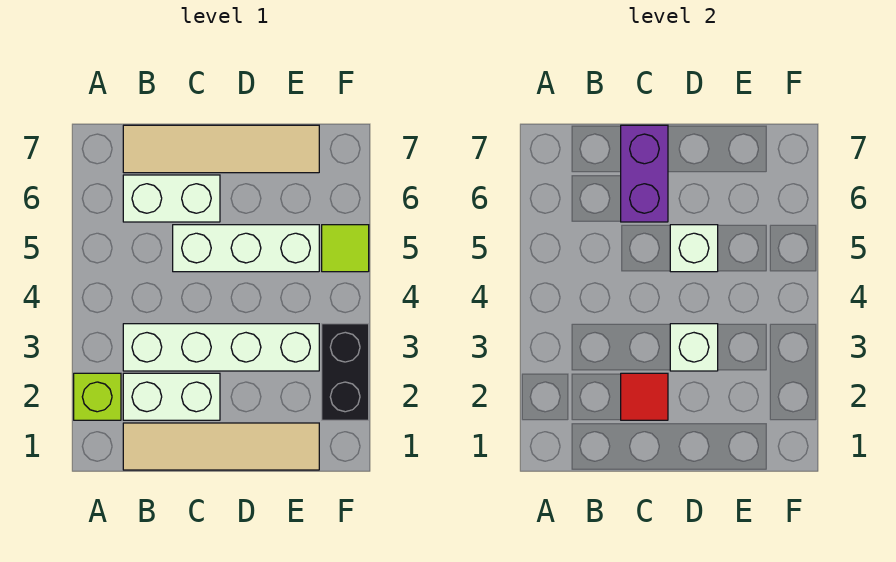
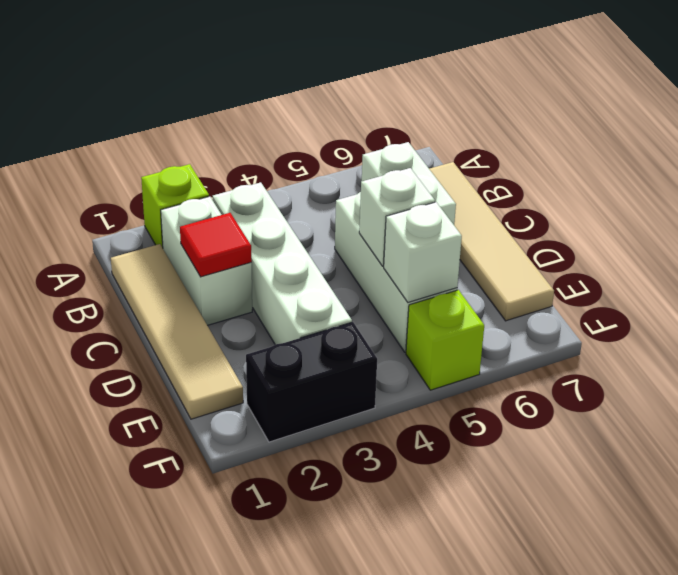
purple 1x2 brick [621,125,668,222] -> none
white 1x1 brick [670,324,718,371] -> white 1x1 brick moved to [384,202,462,302]
lime 1x1 tile [322,225,369,272] -> lime 1x1 brick [406,290,484,390]

